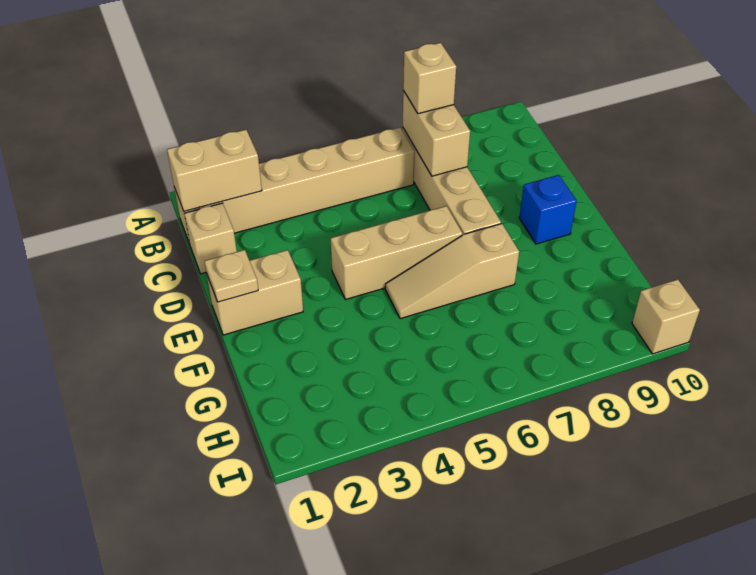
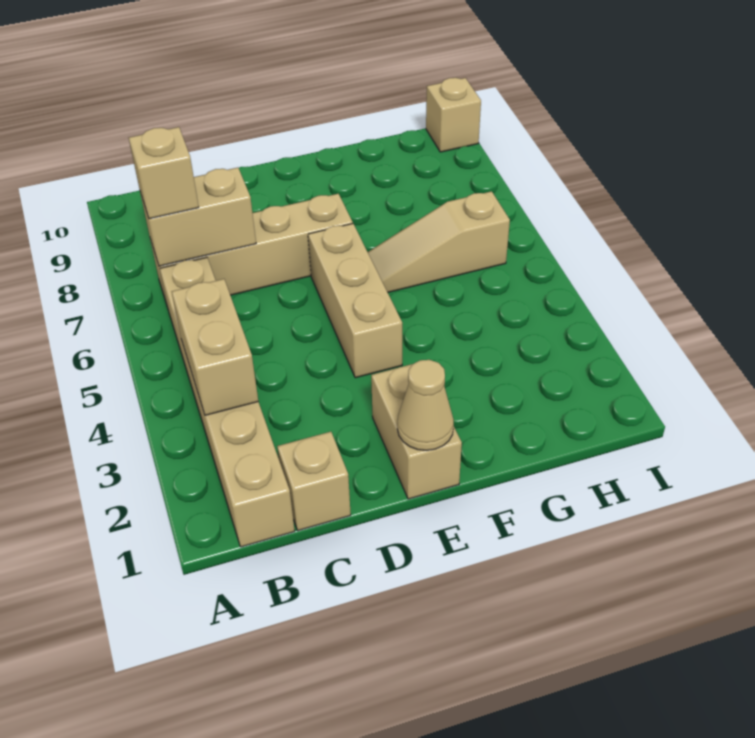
tan 1x2 brick [167,130,262,211] -> tan 1x2 brick moved to [172,279,258,415]
tan 1x1 plate [204,250,258,302] -> tan 1x1 cone [397,360,454,451]
blue 1x1 brick [519,175,577,244] -> none
tan 1x3 slope [385,224,519,319] -> tan 1x3 slope turned to [368,191,510,292]

